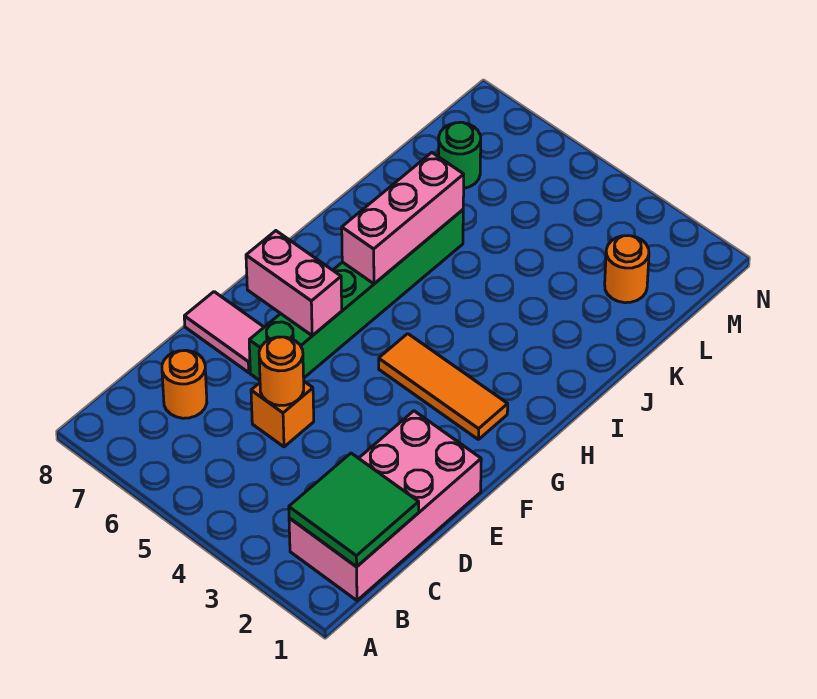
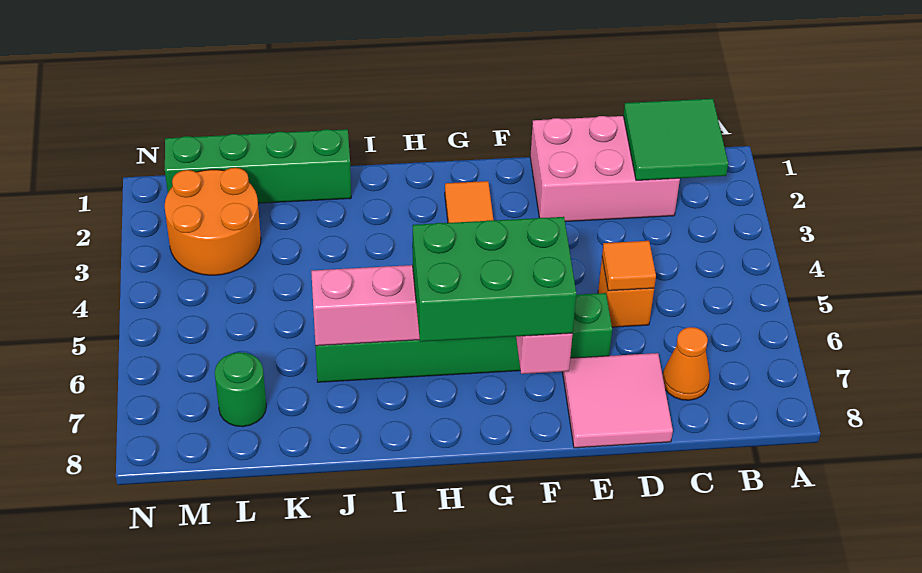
pink 2x4 brick [289,411,481,600] -> pink 2x3 brick [530,116,680,222]
orange 1x1 round brick [162,350,207,418] -> orange 1x1 cone [663,327,710,400]
orange 1x1 round brick [259,337,304,405] -> orange 1x1 tile [602,241,656,291]
pink 1x2 tile [184,292,264,373] -> pink 2x2 tile [563,353,673,448]
none -> green 2x3 brick [413,217,577,342]
none -> green 1x4 brick [165,129,351,203]
orange 1x1 round brick [605,236,649,303] -> orange 2x2 round brick [165,168,261,275]

